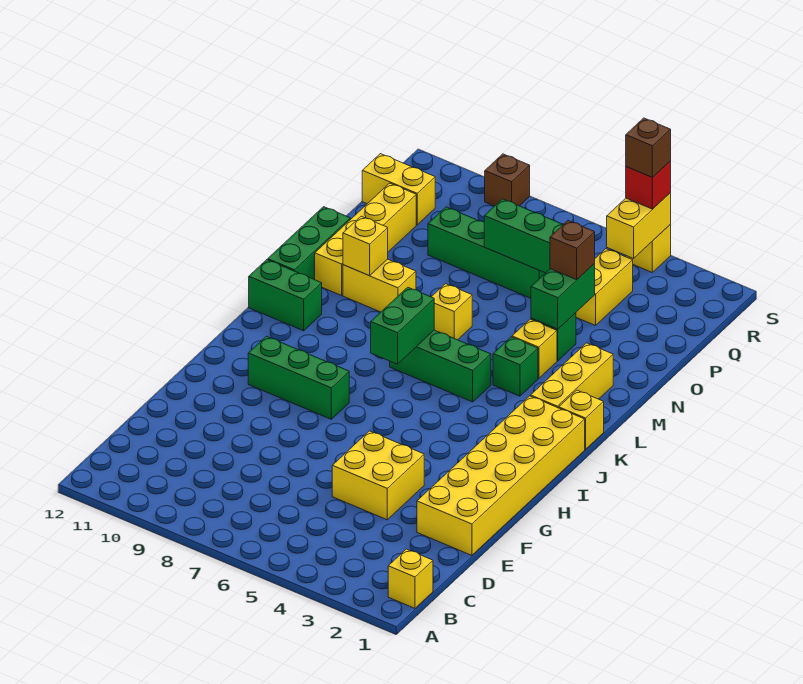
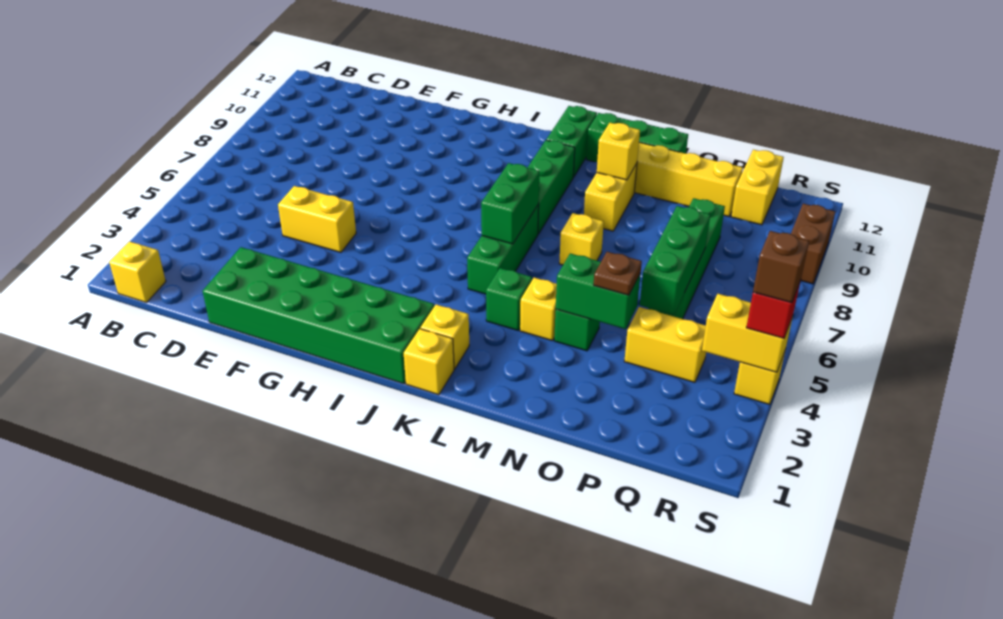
yellow 2x6 brick [417,396,585,555] -> green 2x6 brick [203,247,434,384]
yellow 2x2 brick [332,431,424,520] -> yellow 1x2 brick [278,186,356,252]
green 1x3 brick [248,336,349,419] -> green 1x3 brick moved to [527,140,575,234]
green 1x2 brick [371,287,434,364] -> green 1x2 brick turned to [481,163,539,244]
yellow 1x3 brick [531,343,613,408] -> yellow 1x1 brick [420,304,469,369]
brown 1x1 brick [550,221,595,280] -> brown 1x1 plate [594,252,642,295]
brown 1x1 brick [485,154,530,206] -> brown 1x2 brick [791,204,835,284]

